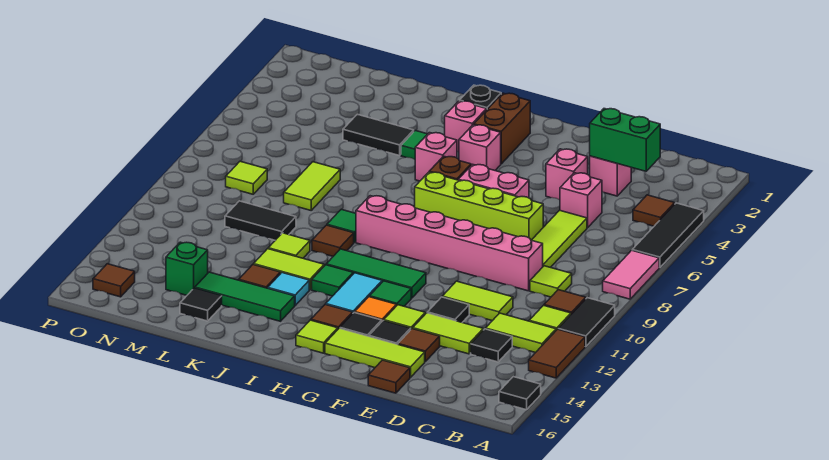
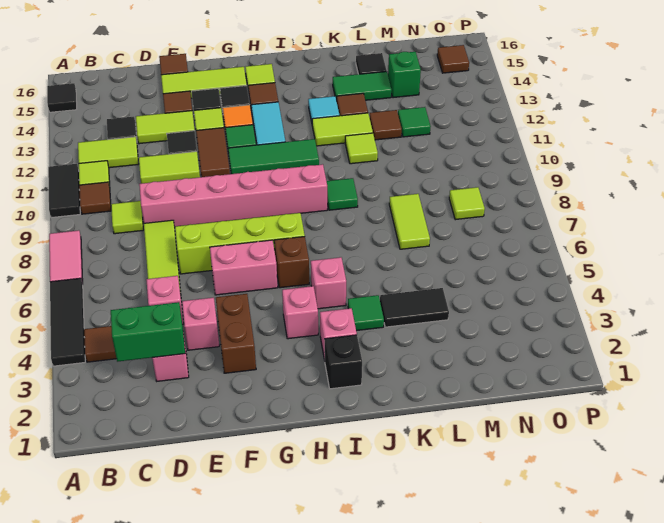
brown 1x2 tile [529,329,585,378] -> brown 1x2 tile moved to [196,128,230,177]
brown 1x2 brick [474,93,530,164] -> brown 1x2 brick moved to [216,294,256,373]
green 1x1 tile [312,265,353,296] -> green 1x1 tile moved to [398,107,431,137]
brown 1x1 tile [312,225,354,256] -> brown 1x1 tile moved to [370,110,402,140]
green 1x3 tile [195,272,295,321] -> green 1x2 tile [333,72,392,101]
black 1x2 tile [225,201,296,240] -> none

